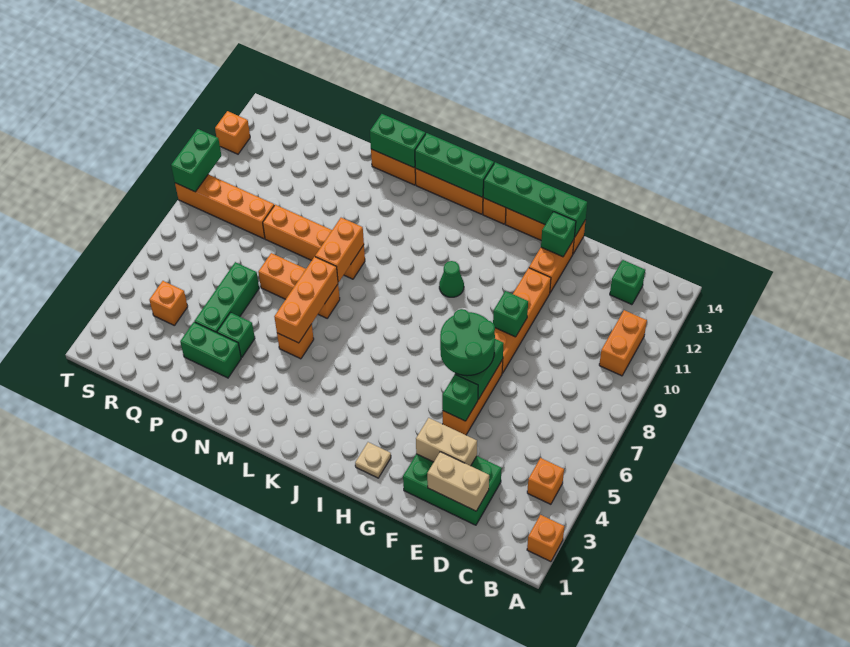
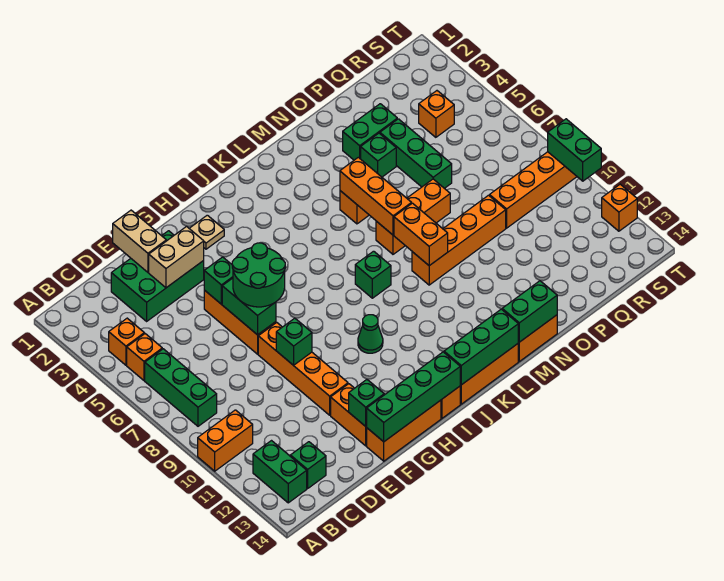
orange 1x1 brick [527,515,565,562] -> orange 1x1 brick moved to [127,334,162,380]
none -> green 1x3 brick [145,349,217,426]
orange 1x2 brick [599,310,647,376] -> orange 1x2 brick turned to [198,410,253,471]
none -> green 1x2 brick [253,441,307,503]
tan 1x2 brick [427,452,489,511] -> tan 1x2 brick turned to [113,210,166,272]
none -> green 1x1 brick [355,251,391,298]

